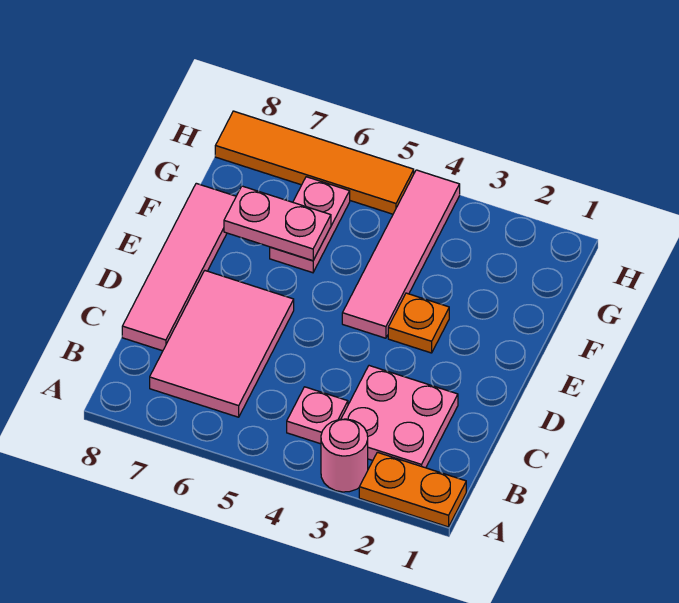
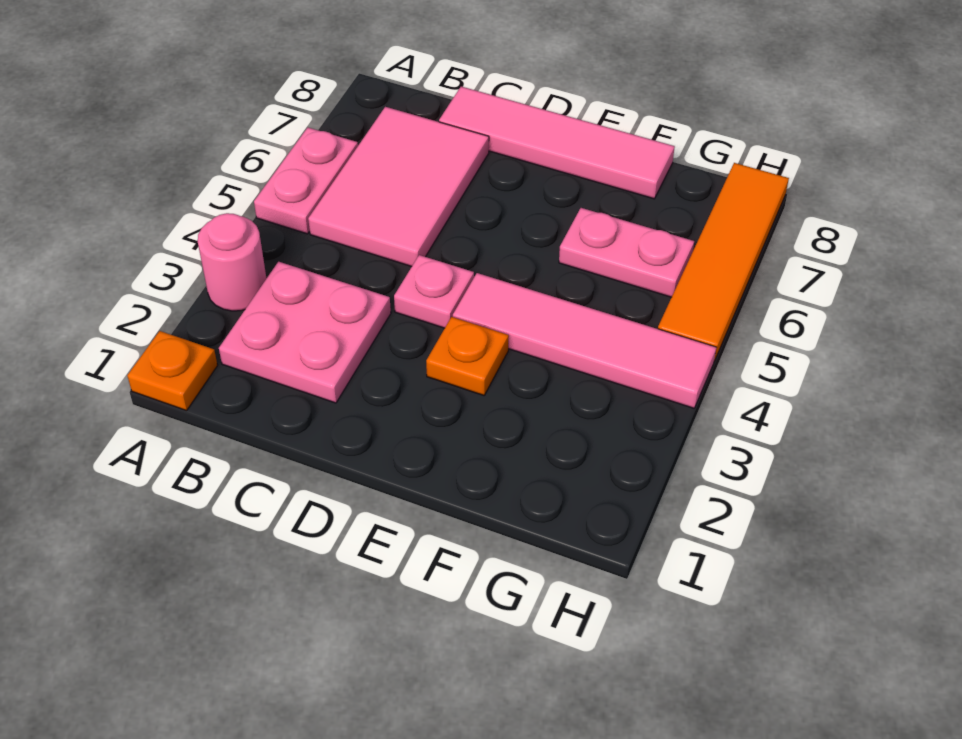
orange 1x2 plate [359,452,466,527] -> orange 1x1 plate [127,331,218,411]
pink 1x1 plate [287,387,348,444] -> pink 1x1 plate moved to [394,255,474,328]
pink 2x3 tile [150,271,294,417] -> pink 2x3 tile turned to [308,107,489,267]
pink 1x2 plate [224,186,331,261] -> pink 1x2 plate moved to [254,128,358,234]

